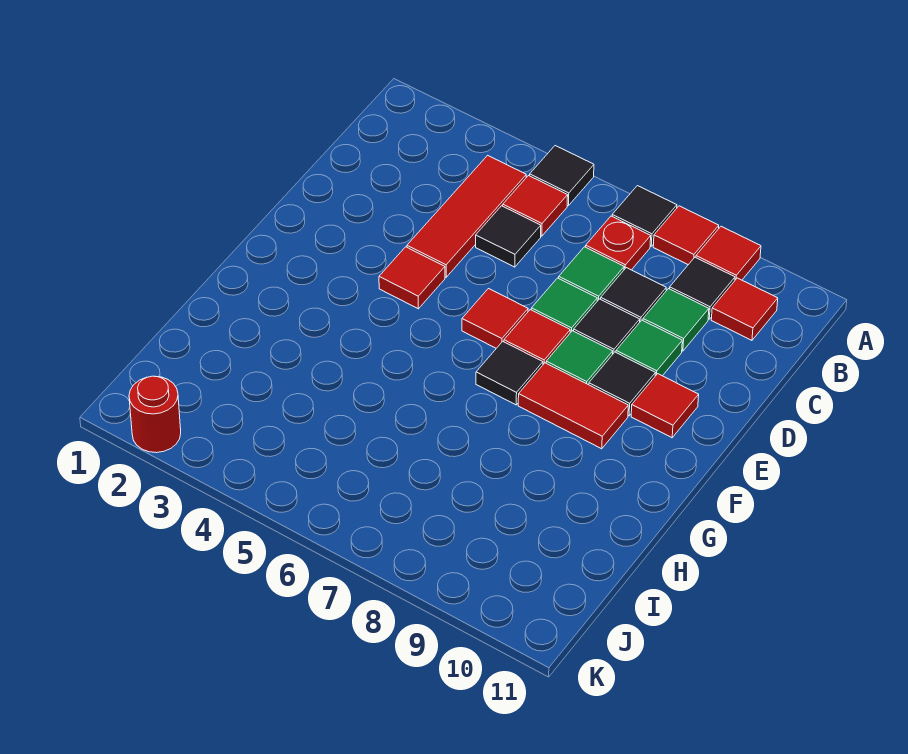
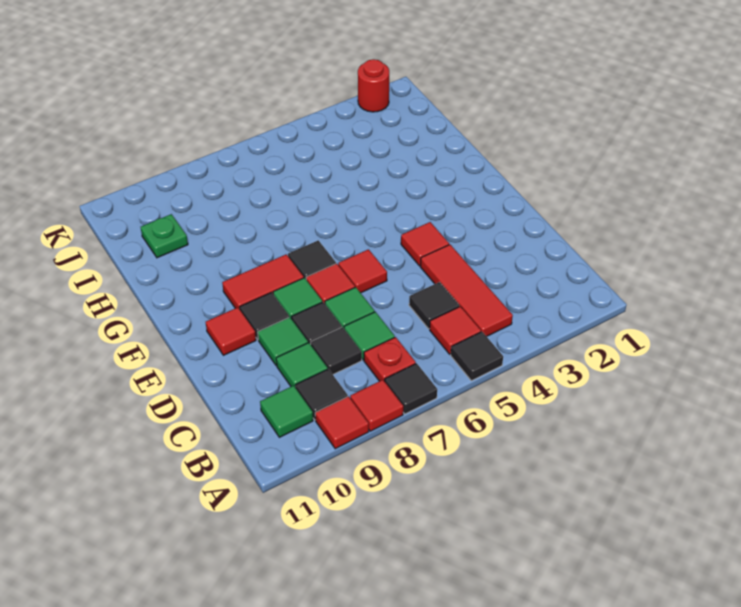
red 1x1 tile [711,278,778,340] -> green 1x1 tile [260,385,313,437]
none -> green 1x1 plate [141,214,188,258]

